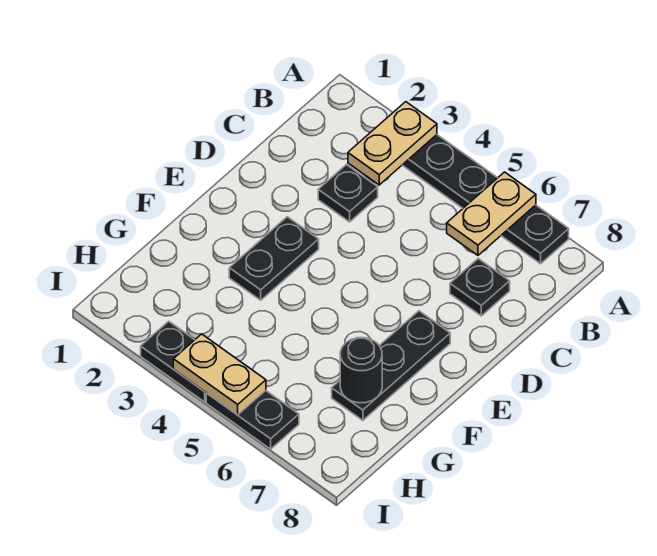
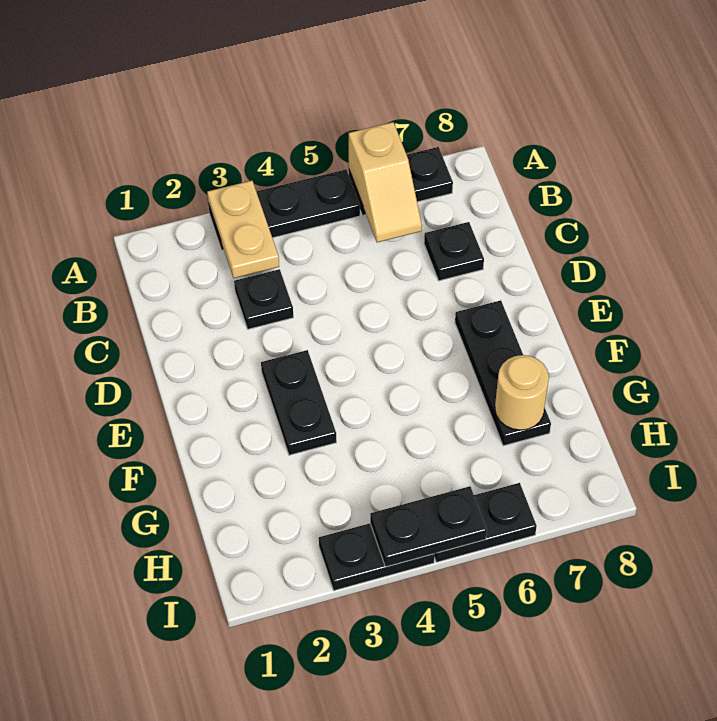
tan 1x2 plate [447,172,536,255] -> tan 1x2 slope [349,122,422,242]
black 1x1 round brick [340,338,382,403] -> tan 1x1 round brick [495,355,549,430]
tan 1x2 plate [173,334,266,415] -> black 1x2 plate [370,486,487,567]

